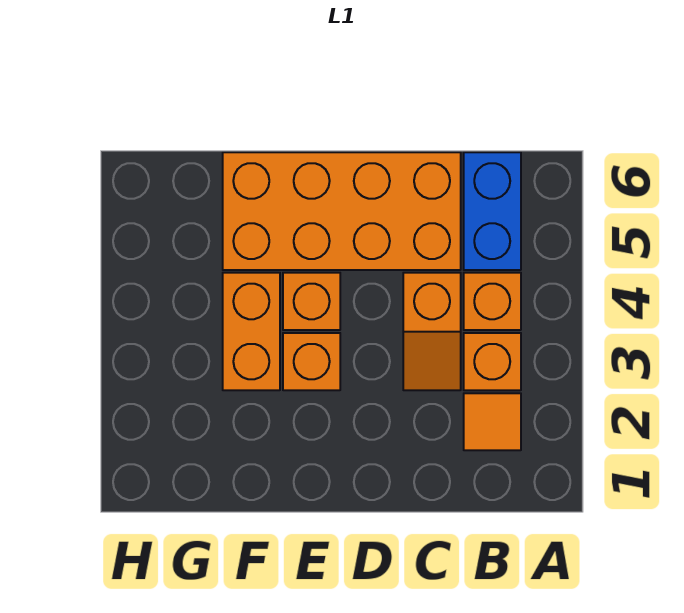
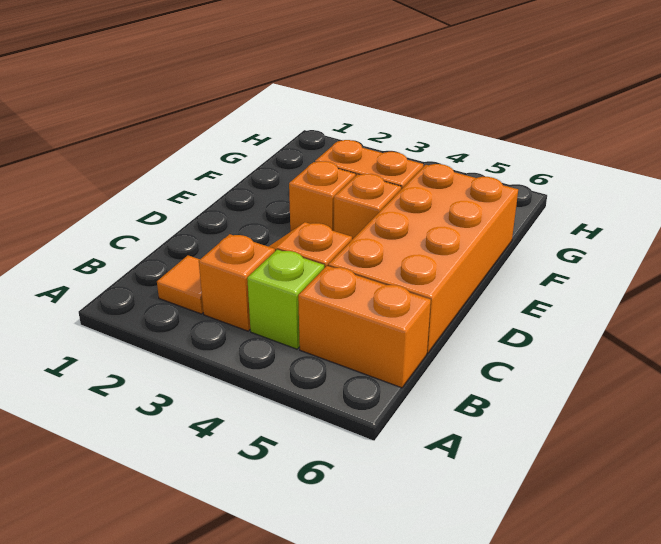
orange 1x1 brick [464,273,521,330] -> lime 1x1 brick [247,250,324,349]
blue 1x2 brick [464,152,521,270] -> orange 1x2 brick [298,266,431,388]

